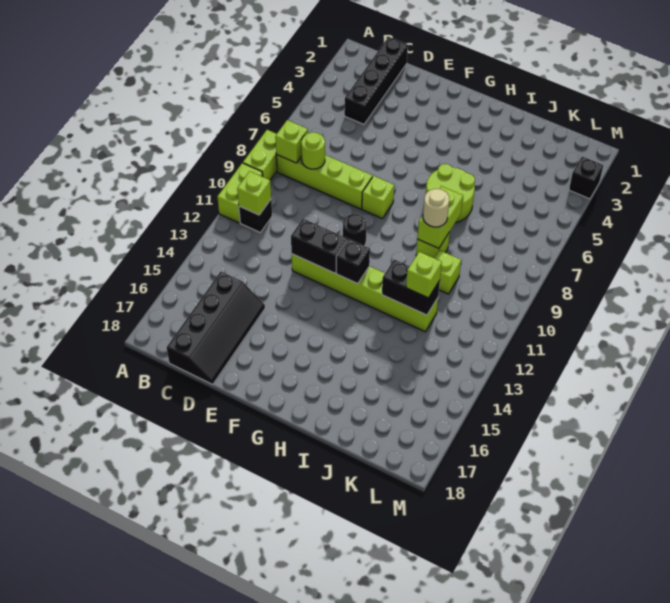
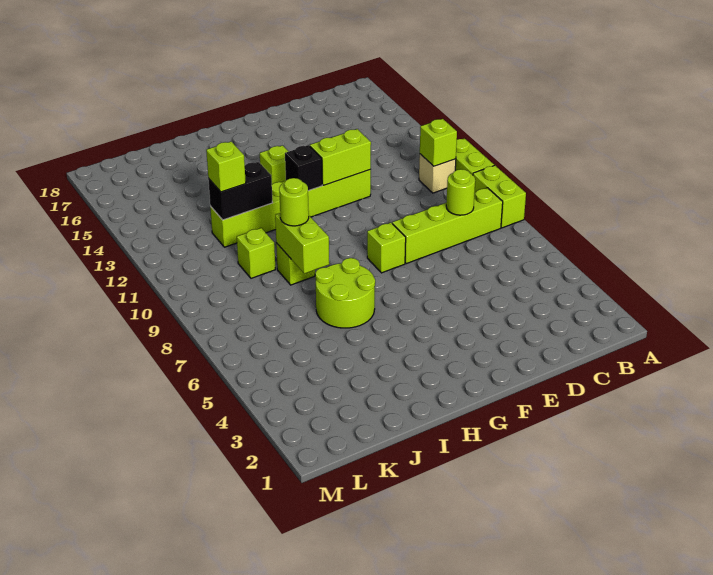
lime 1x1 brick [275,120,308,163] -> lime 1x1 brick moved to [260,145,289,184]
black 1x1 brick [239,200,272,232] -> tan 1x1 brick [419,154,456,193]
black 1x4 brick [344,37,408,124] -> none
black 2x4 slope [167,272,265,384] -> none
black 1x2 brick [291,219,347,273] -> lime 1x2 brick [310,129,371,185]
black 1x1 round brick [343,214,367,246] -> none
tan 1x1 round brick [423,189,449,227] -> lime 1x1 round brick [279,178,309,226]
black 1x1 brick [569,156,603,199] -> none

